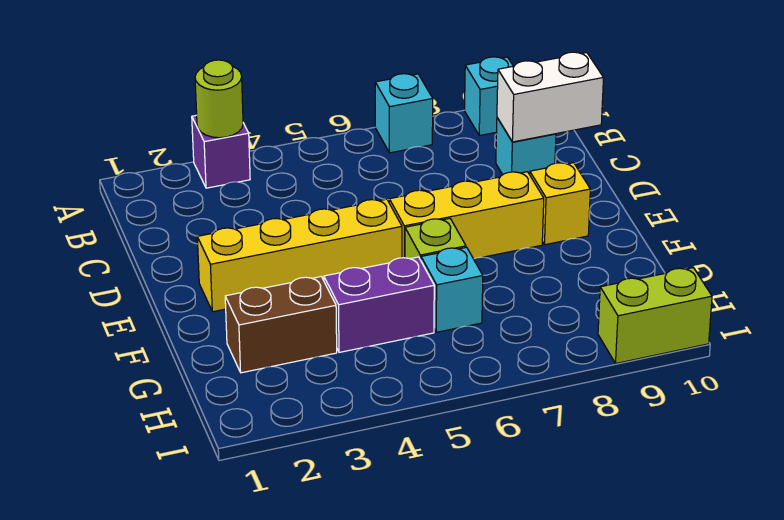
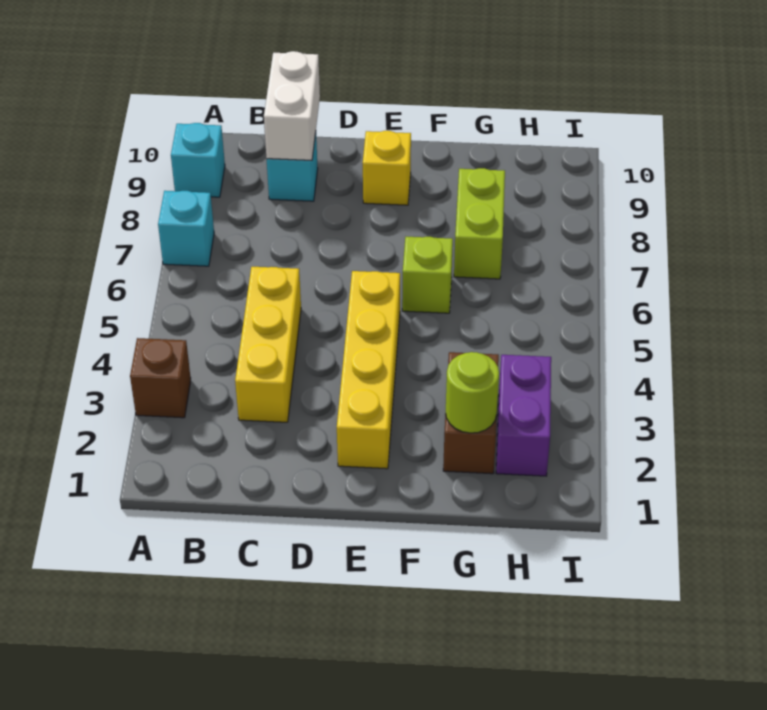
purple 1x1 brick [192,115,250,188] -> brown 1x1 brick [130,338,191,418]
lime 1x1 round brick [195,60,243,138] -> lime 1x1 round brick moved to [446,352,499,433]
yellow 1x3 brick [389,172,544,259] -> yellow 1x3 brick moved to [235,267,301,422]
purple 1x2 brick [324,257,434,352] -> purple 1x2 brick moved to [496,355,551,476]
cyan 1x1 brick [421,247,483,332] -> none
lime 1x2 brick [598,268,712,363] -> lime 1x2 brick moved to [454,168,505,279]

